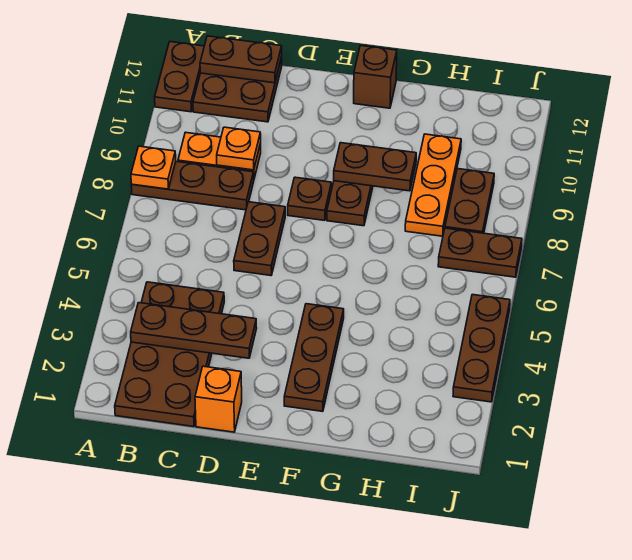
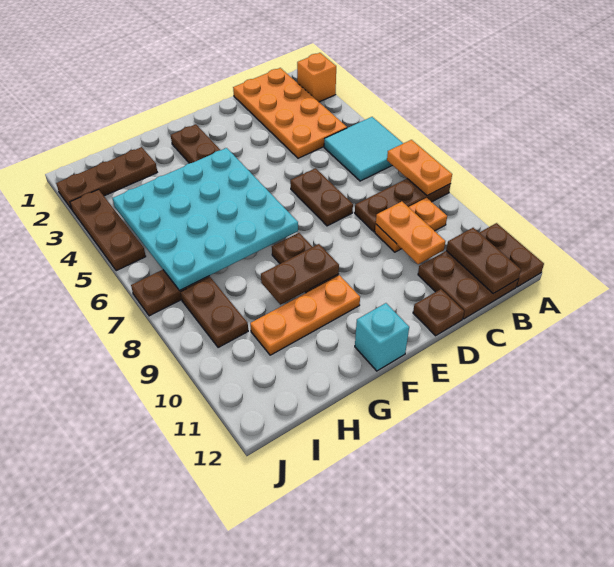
none -> cyan 2x2 tile [324,117,403,181]
orange 1x1 plate [131,146,176,189] -> orange 1x2 plate [387,140,452,196]
brown 2x4 plate [115,282,224,427] -> orange 2x4 plate [233,68,347,158]
brown 1x3 plate [131,303,257,358] -> brown 1x3 plate moved to [56,147,157,209]
brown 1x2 plate [200,36,282,83] -> brown 1x2 plate turned to [446,228,521,294]
orange 1x1 plate [217,127,261,170] -> orange 1x2 plate [376,202,445,264]
orange 1x1 brick [195,366,242,432] -> orange 1x1 brick moved to [297,53,336,102]
brown 1x1 plate [288,177,331,220] -> brown 1x1 plate moved to [413,289,464,336]
none -> cyan 4x4 plate [113,148,298,290]
brown 1x1 brick [354,45,397,108] -> cyan 1x1 brick [355,303,409,371]
orange 1x3 plate [405,134,461,236] -> orange 1x3 plate turned to [250,275,360,355]

